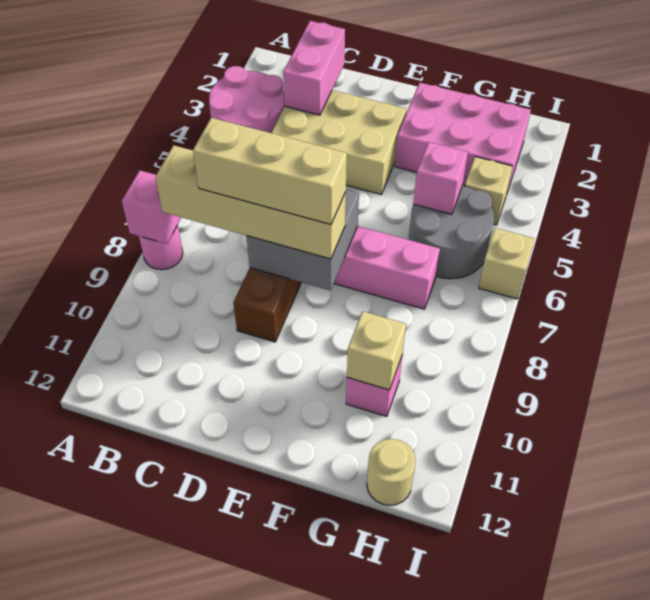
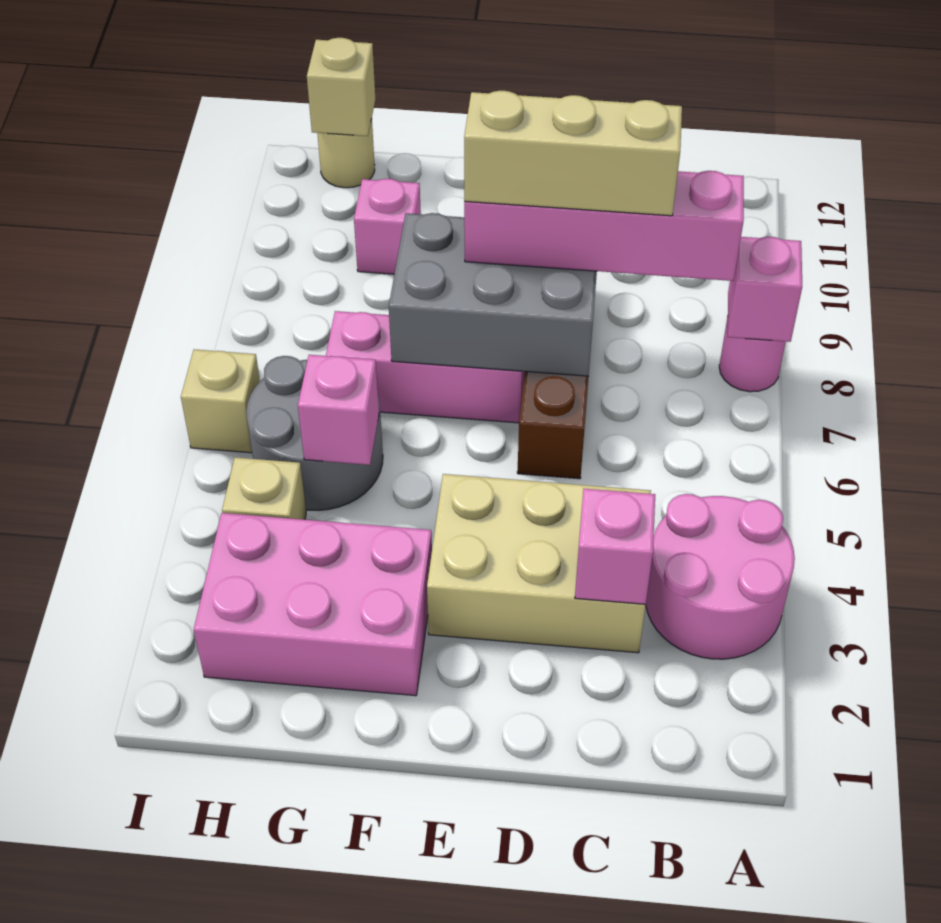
tan 1x4 brick [155,145,346,259] -> pink 1x4 brick [464,171,744,281]
pink 1x2 brick [283,21,345,115] -> pink 1x1 brick [575,489,655,604]
grey 2x2 brick [247,190,359,291] -> grey 2x3 brick [389,213,597,376]
tan 1x1 brick [347,311,406,390] -> tan 1x1 brick moved to [307,38,375,136]

